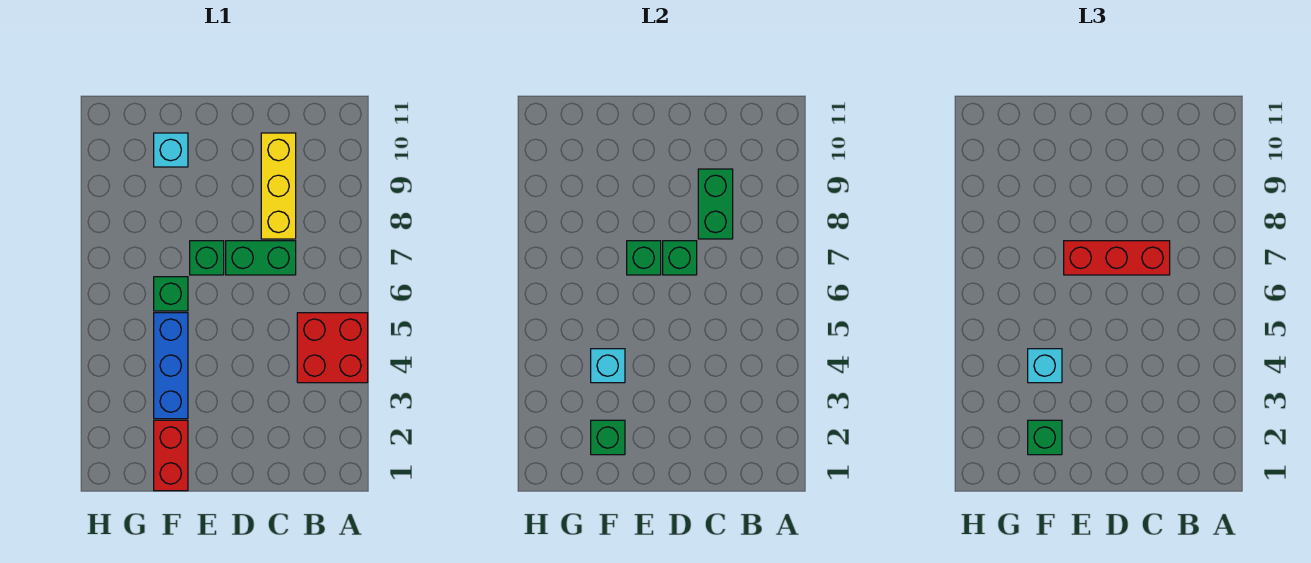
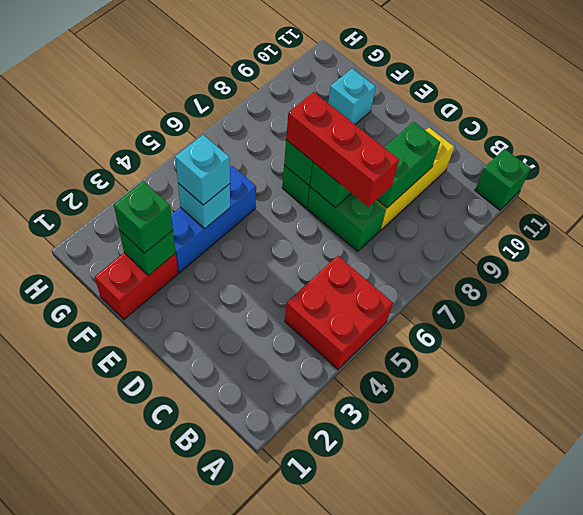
green 1x1 brick [154,277,188,311] -> green 1x1 brick moved to [475,149,531,210]

